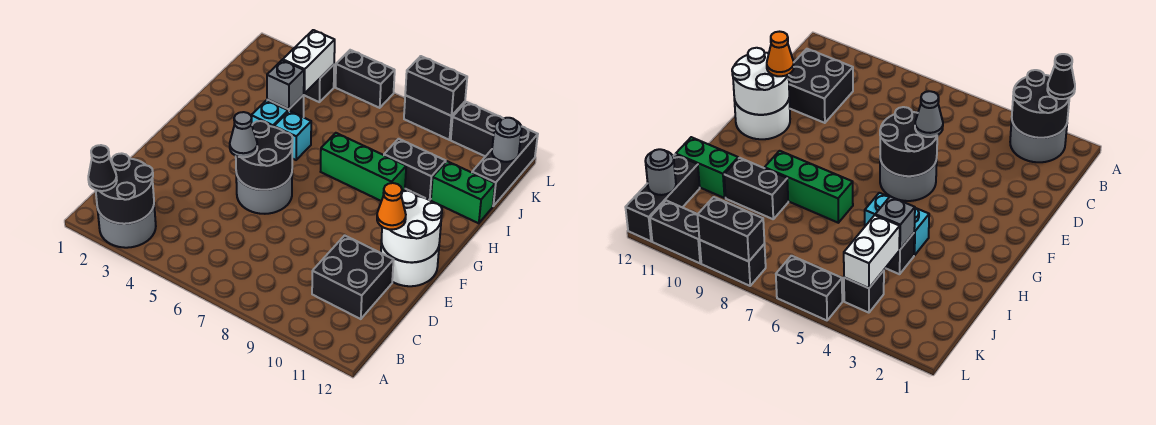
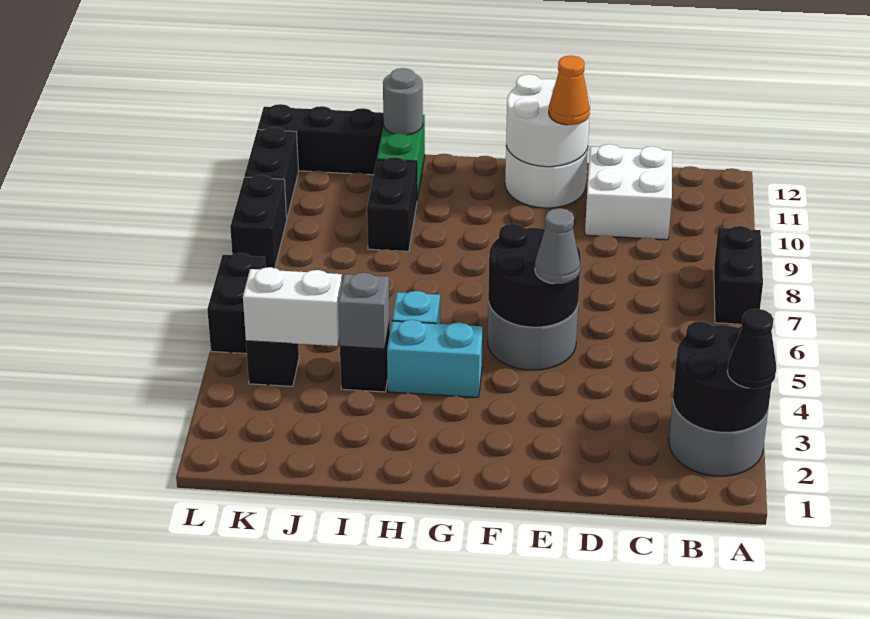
black 2x2 brick [312,235,394,319] -> white 2x2 brick [585,144,672,240]
cyan 1x1 brick [251,100,288,127] -> cyan 1x2 brick [387,320,483,397]
green 1x3 brick [321,133,406,201] -> none
grey 1x1 round brick [492,118,522,162] -> grey 1x1 round brick moved to [383,68,423,135]
black 1x2 brick [405,56,467,116] -> black 1x2 brick moved to [714,226,763,324]

